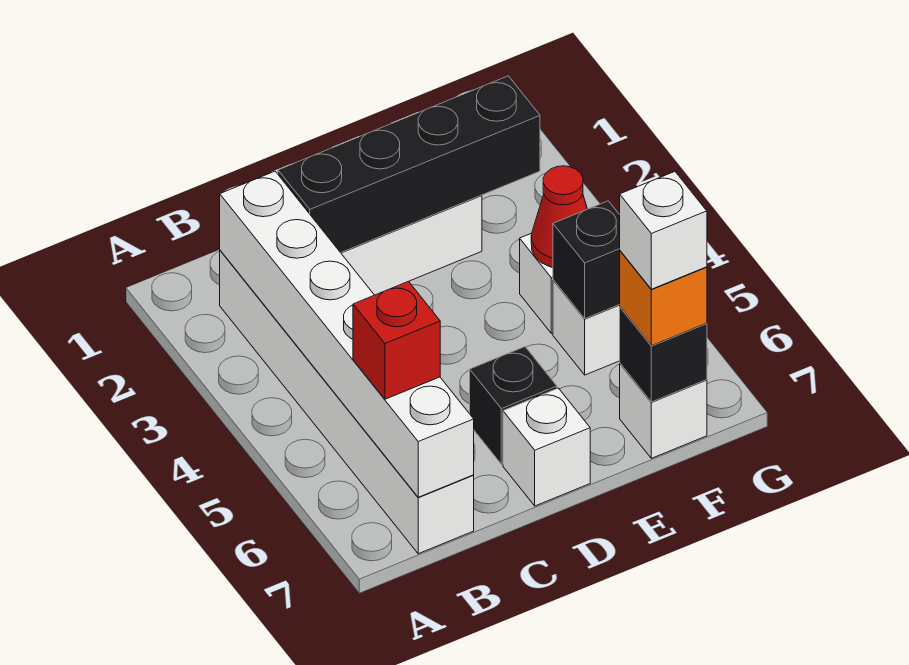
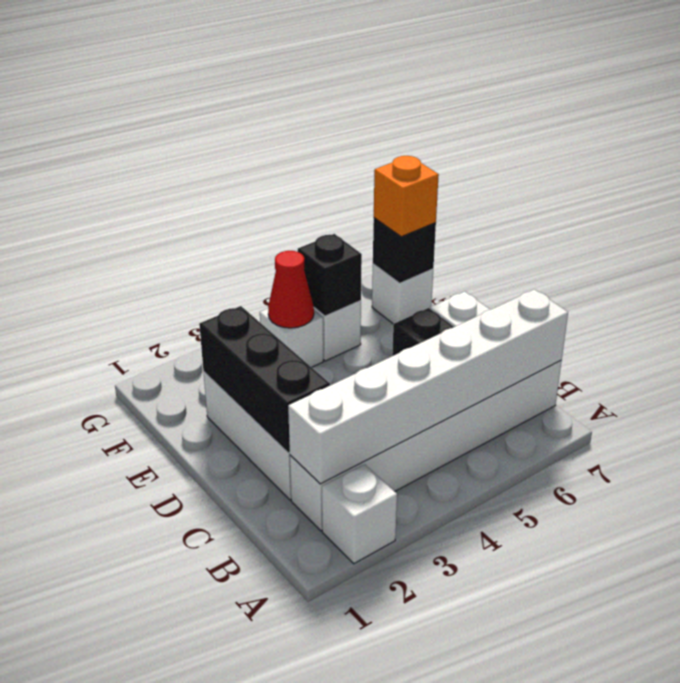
red 1x1 brick [353,281,440,399] -> none
black 1x4 brick [278,76,540,253] -> black 1x3 brick [199,306,330,453]
white 1x1 brick [620,172,707,289] -> white 1x1 brick moved to [322,464,397,564]

